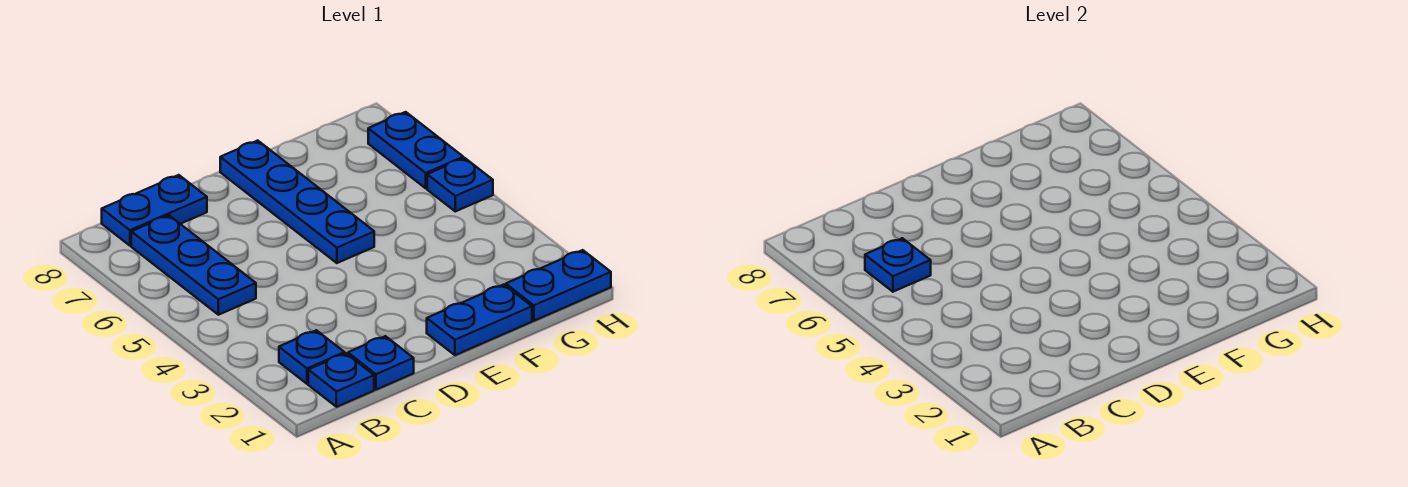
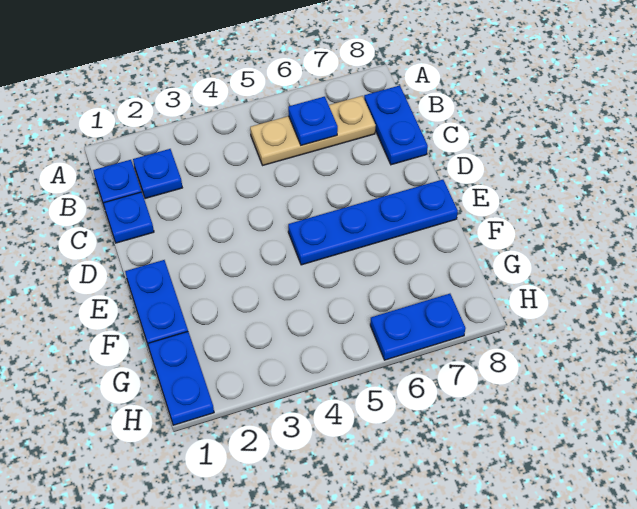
blue 1x3 plate [131,215,256,315] -> tan 1x3 plate [250,96,376,165]
blue 1x1 plate [427,158,493,211] -> none

